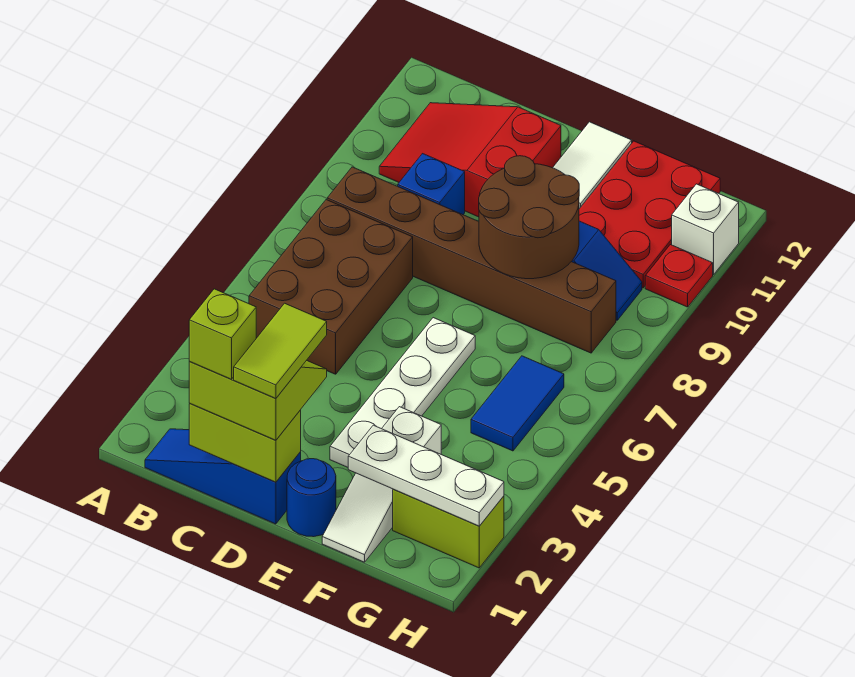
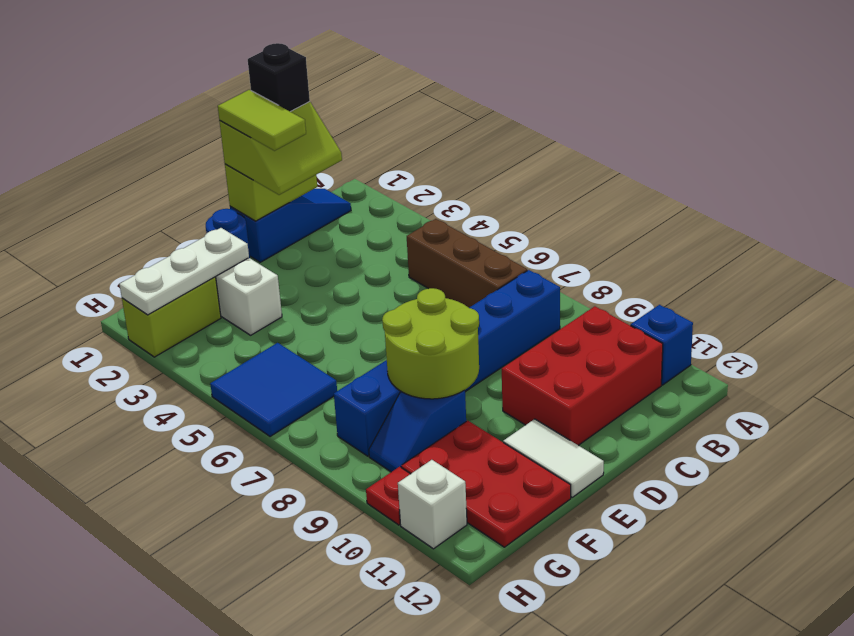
brown 2x3 brick [249,200,413,374] -> brown 1x3 brick [407,219,527,307]
brown 1x6 brick [327,167,616,353] -> blue 1x6 brick [334,270,560,456]
red 2x3 slope [379,103,561,217] -> red 2x3 brick [502,306,663,445]
lime 1x1 brick [189,289,256,379] -> black 1x1 brick [248,43,310,112]
blue 1x1 brick [398,154,465,215] -> blue 1x1 brick moved to [631,305,693,385]
white 1x4 plate [330,318,475,467] -> none
brown 2x2 round brick [479,156,579,279] -> lime 2x2 round brick [382,288,479,399]
blue 1x2 tile [471,356,564,451] -> blue 2x2 tile [210,343,337,437]

